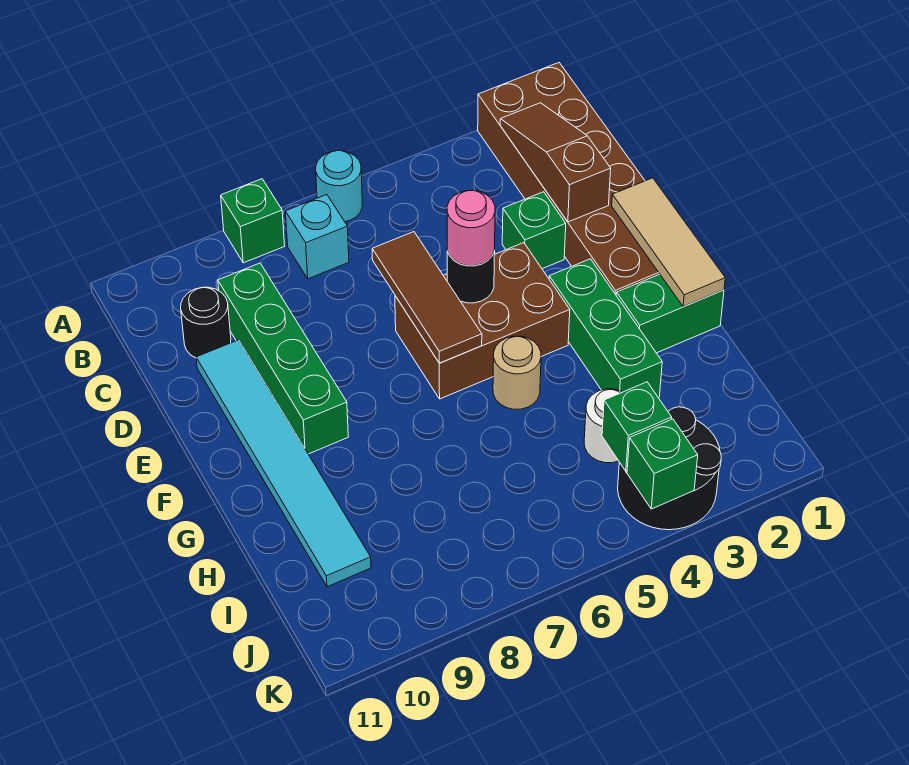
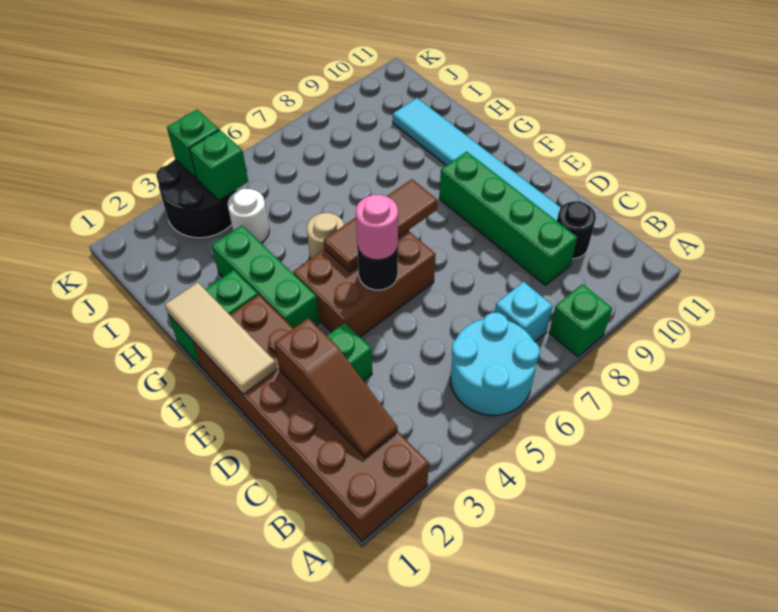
cyan 1x1 round brick [316,151,362,222] -> cyan 2x2 round brick [450,312,540,415]
brown 1x3 tile [372,232,482,363] -> brown 1x3 tile turned to [324,179,438,272]

